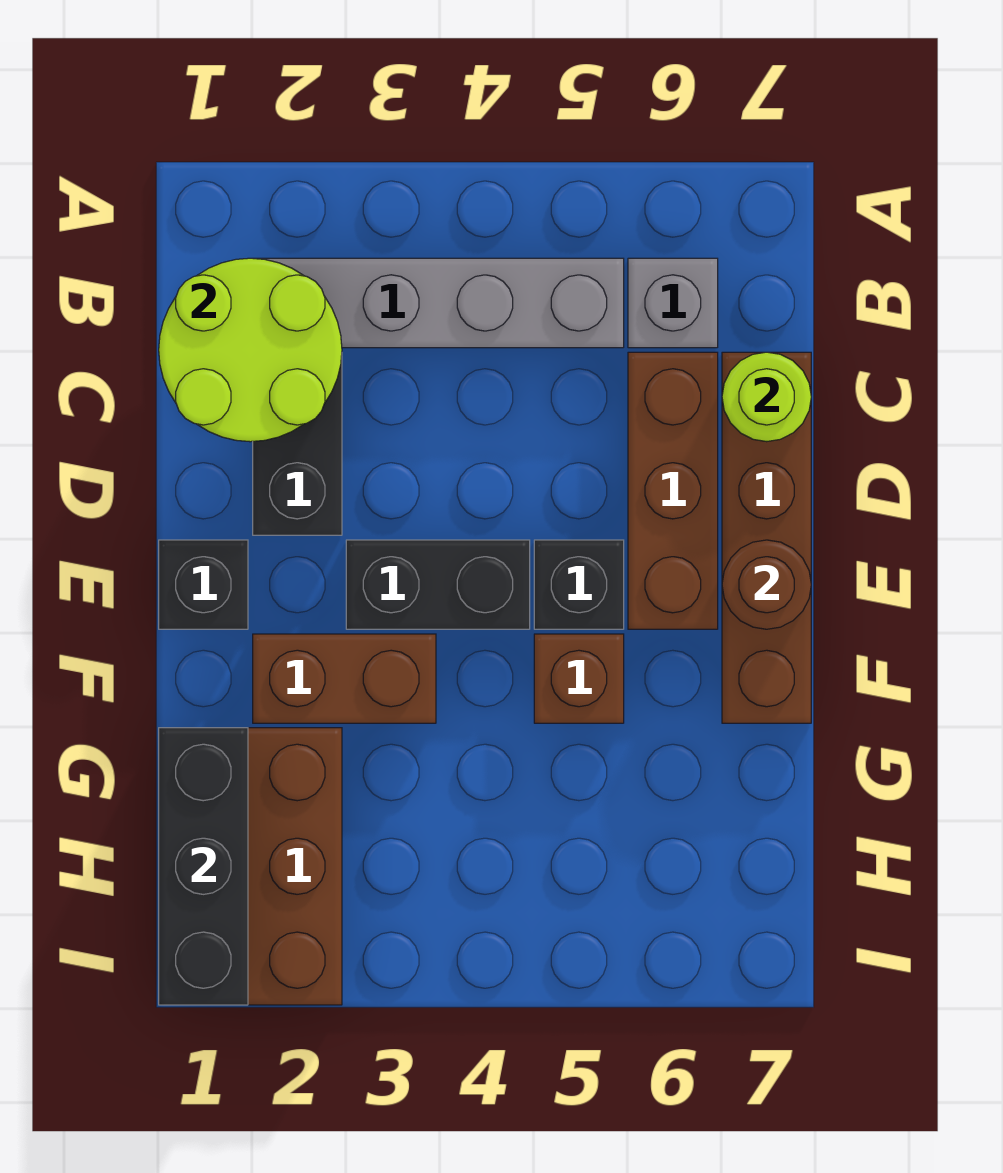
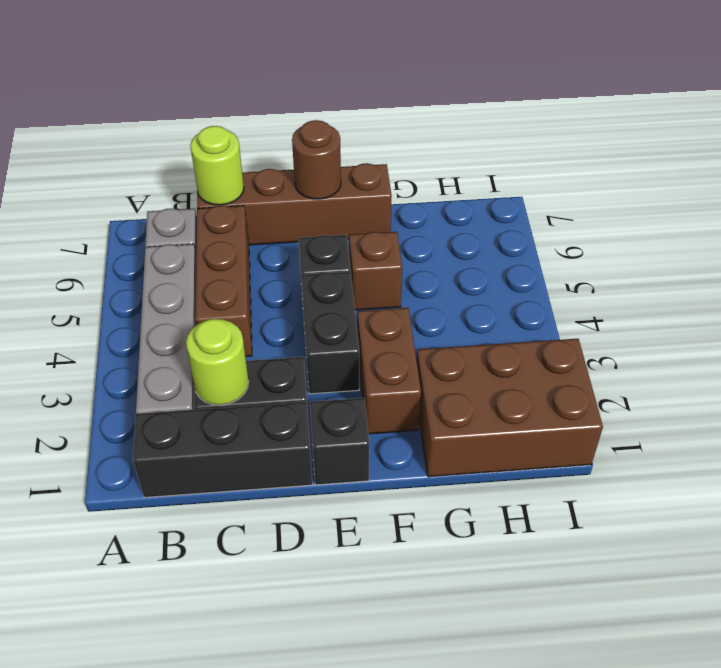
lime 2x2 round brick [159,258,342,442] -> lime 1x1 round brick [186,319,249,405]
brown 1x3 brick [628,352,718,629] -> brown 1x3 brick turned to [195,205,252,356]
black 1x3 brick [159,728,248,1005] -> black 1x3 brick moved to [133,402,312,498]

